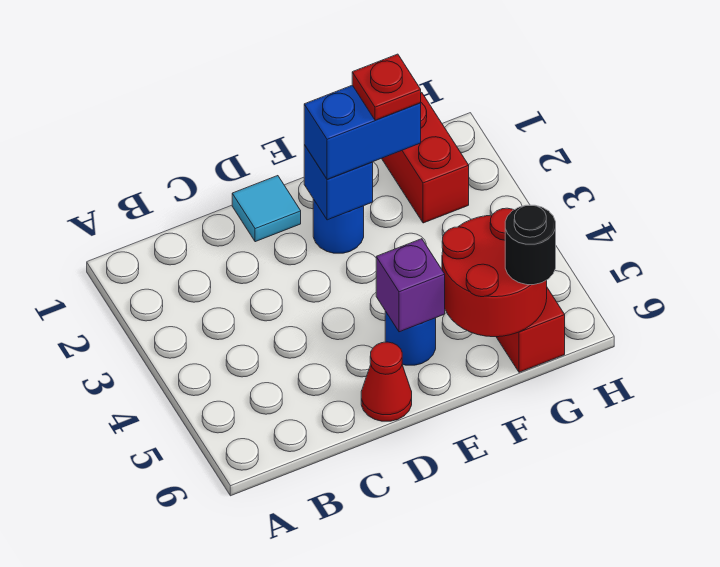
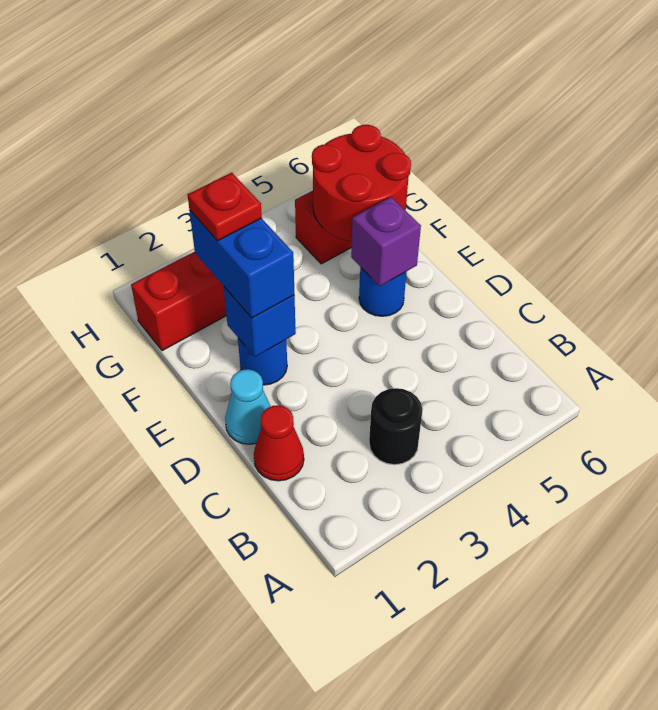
cyan 1x1 tile [232,176,301,242] -> cyan 1x1 cone [225,369,271,444]
red 1x1 cone [361,342,412,421] -> red 1x1 cone moved to [254,405,304,481]
black 1x1 round brick [505,205,556,285] -> black 1x1 round brick moved to [369,388,423,465]

